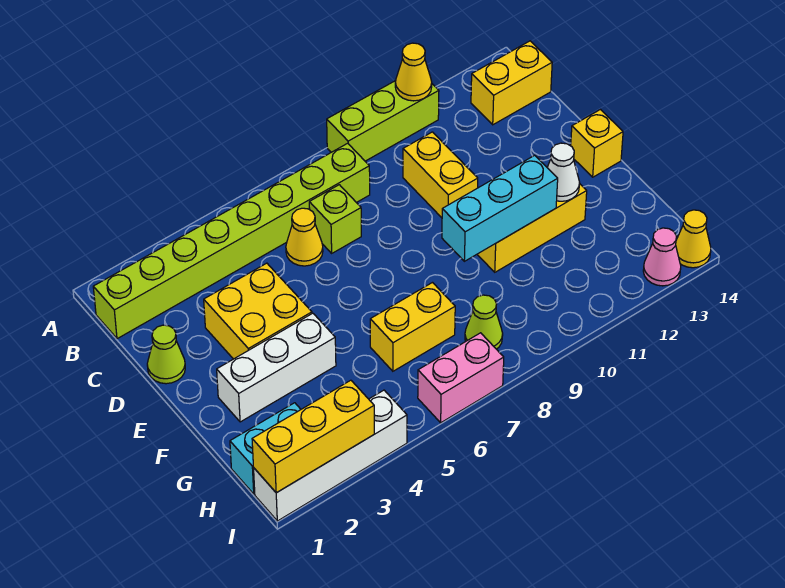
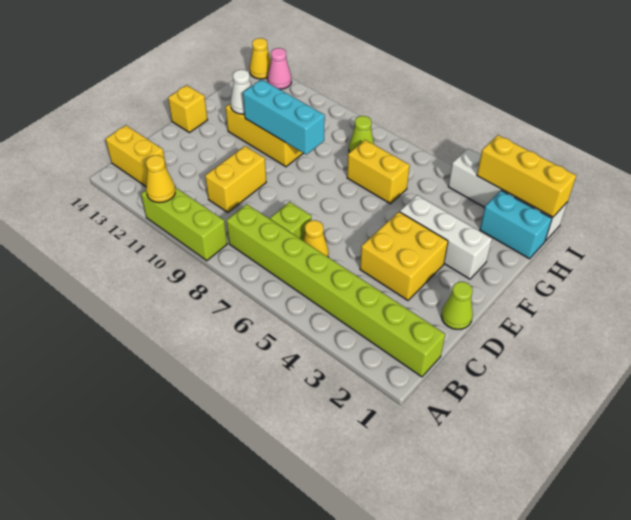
pink 1x2 brick [418,333,504,423] -> none

